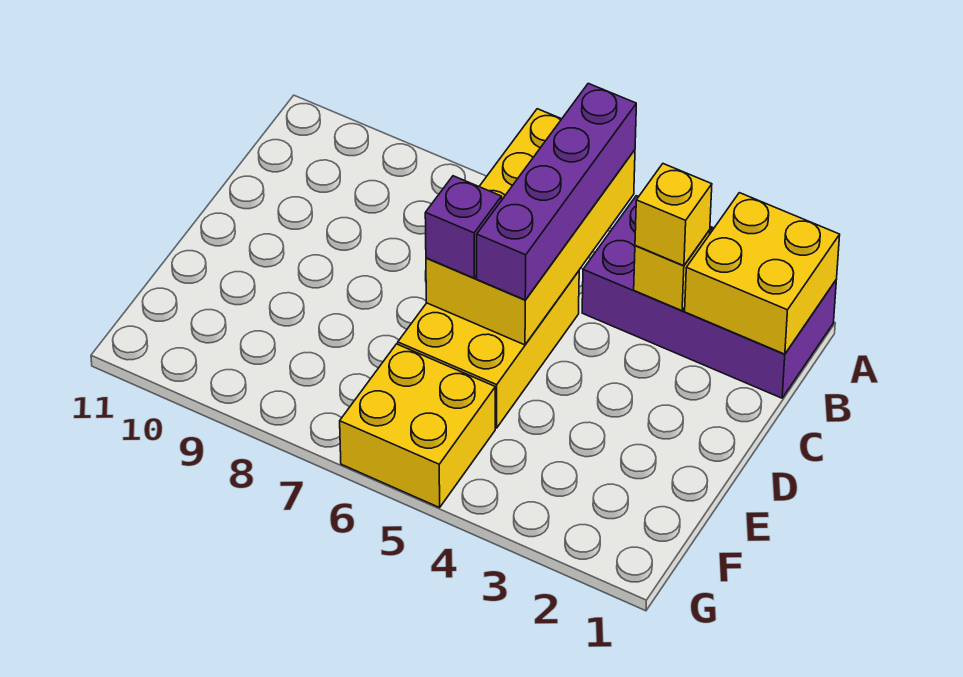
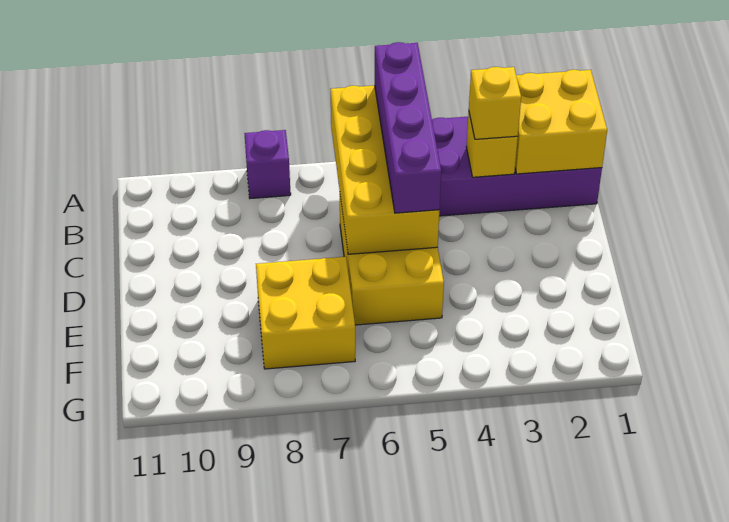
purple 1x1 brick [425,176,502,278] -> purple 1x1 brick moved to [244,130,291,199]
yellow 2x2 brick [340,344,495,508] -> yellow 2x2 brick moved to [256,257,355,369]

